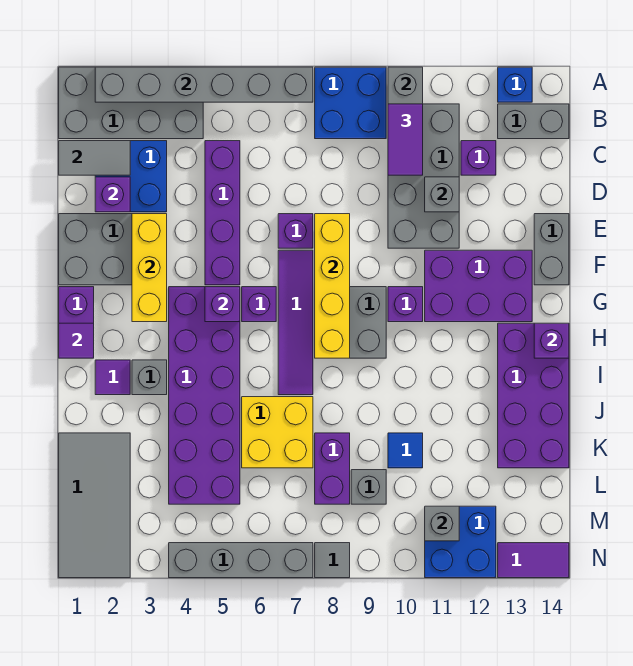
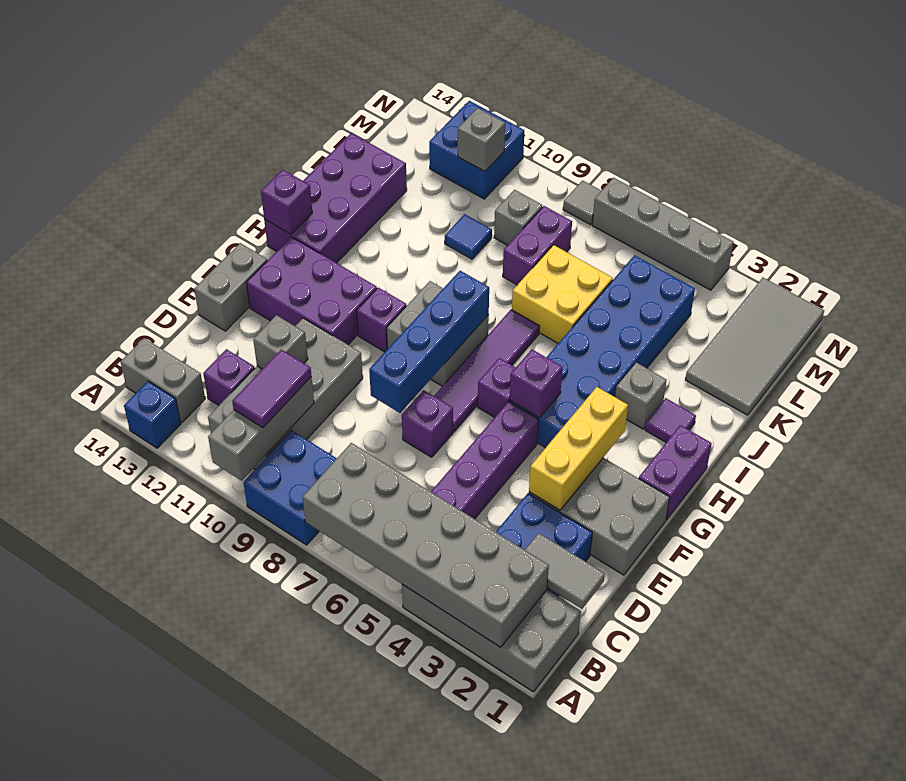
grey 1x6 brick [95,67,313,102] -> grey 2x6 brick [303,443,549,647]
purple 1x1 brick [95,177,130,212] -> none
yellow 1x4 brick [315,214,350,358] -> blue 1x4 brick [369,271,489,413]
purple 2x6 brick [169,287,240,504] -> blue 2x6 brick [509,255,695,448]
purple 1x1 tile [59,323,94,358] -> none
purple 1x2 tile [498,543,569,578] -> none

